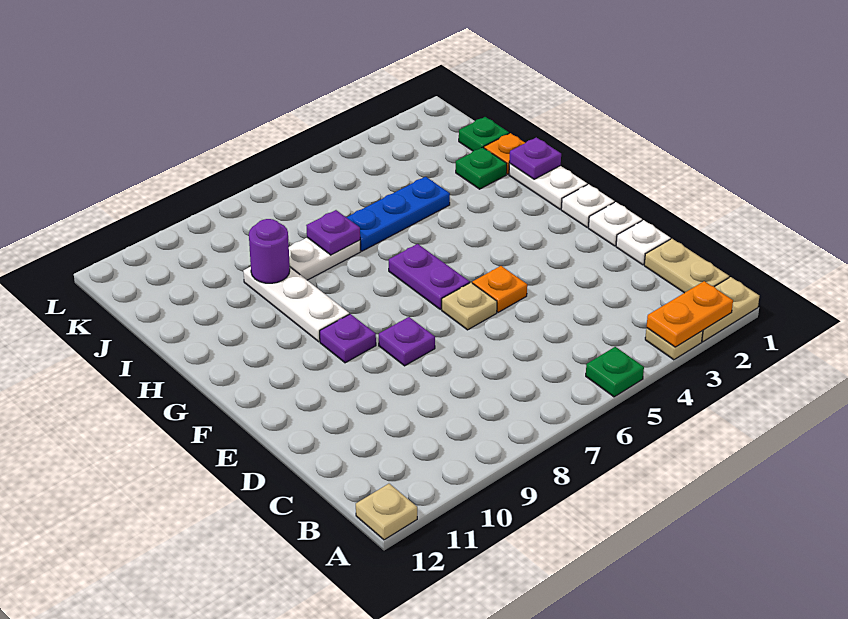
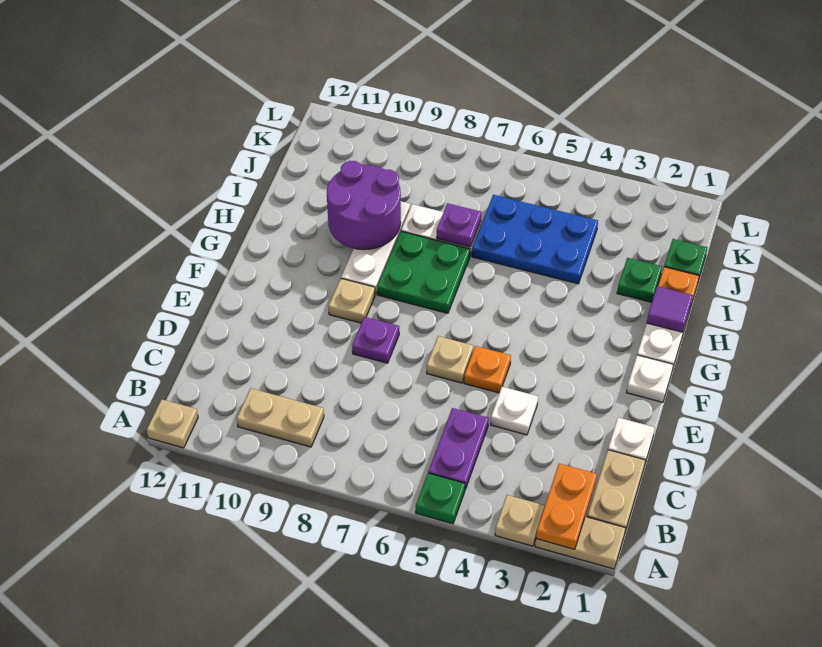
orange 1x2 plate [647,281,733,347] -> orange 1x2 plate turned to [536,464,597,549]
none -> tan 1x2 plate [237,388,324,447]
white 1x1 plate [588,202,642,246] -> white 1x1 plate moved to [491,387,538,435]
purple 1x2 plate [389,244,470,309] -> purple 1x2 plate moved to [428,408,489,489]
purple 1x1 plate [320,314,376,363] -> tan 1x1 plate [328,279,375,323]
none -> green 2x2 plate [377,231,470,313]
purple 1x1 plate [509,137,561,179] -> purple 1x1 tile [647,286,693,332]
blue 1x3 plate [346,177,450,251] -> blue 2x3 plate [472,195,598,284]
purple 1x1 round brick [249,219,290,283] -> purple 2x2 round brick [327,161,401,250]

